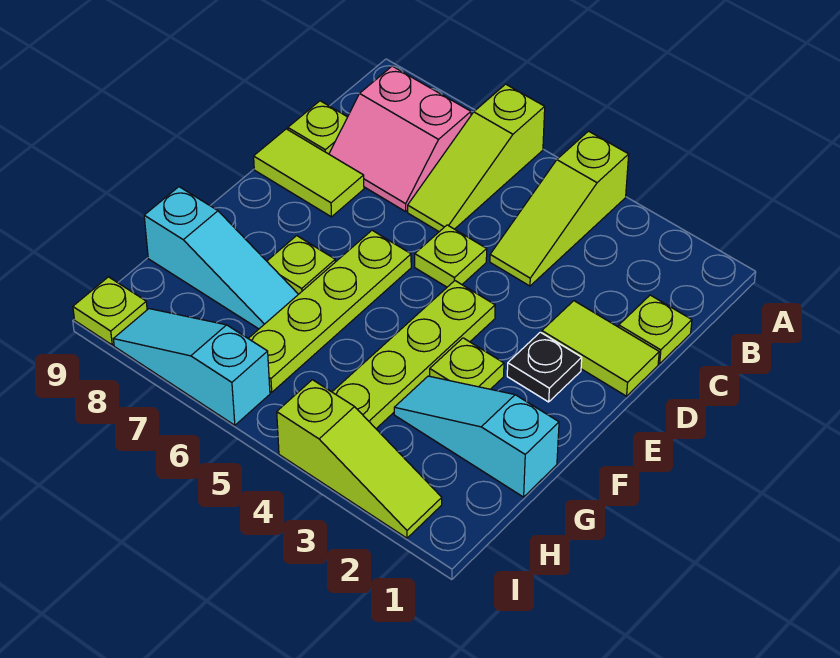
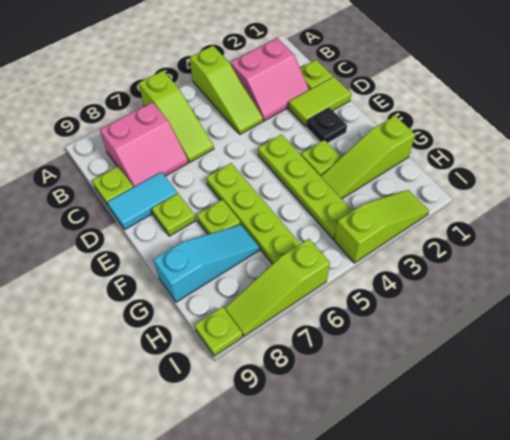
none -> pink 2x2 slope [231,38,309,121]
lime 1x1 plate [415,225,487,287] -> lime 1x1 plate moved to [152,193,196,236]
lime 1x2 tile [254,129,364,217] -> cyan 1x2 tile [107,172,177,229]
cyan 1x3 slope [394,376,559,497] -> lime 1x3 slope [321,116,415,199]
cyan 1x3 slope [113,309,270,425] -> lime 1x3 slope [225,239,330,336]

